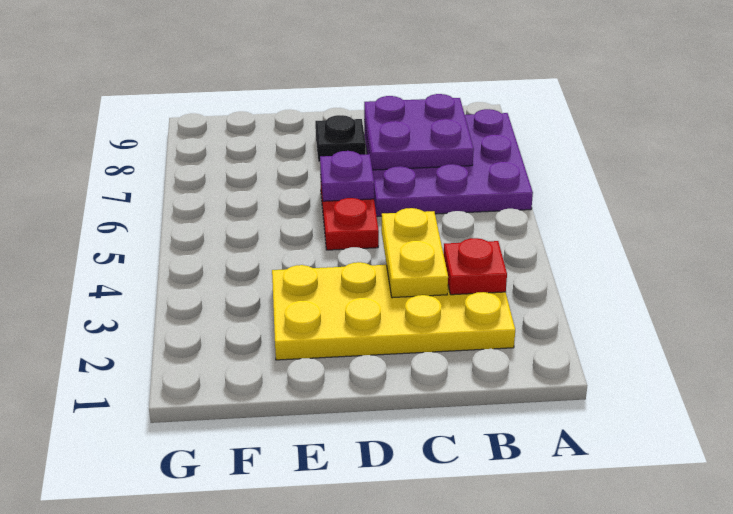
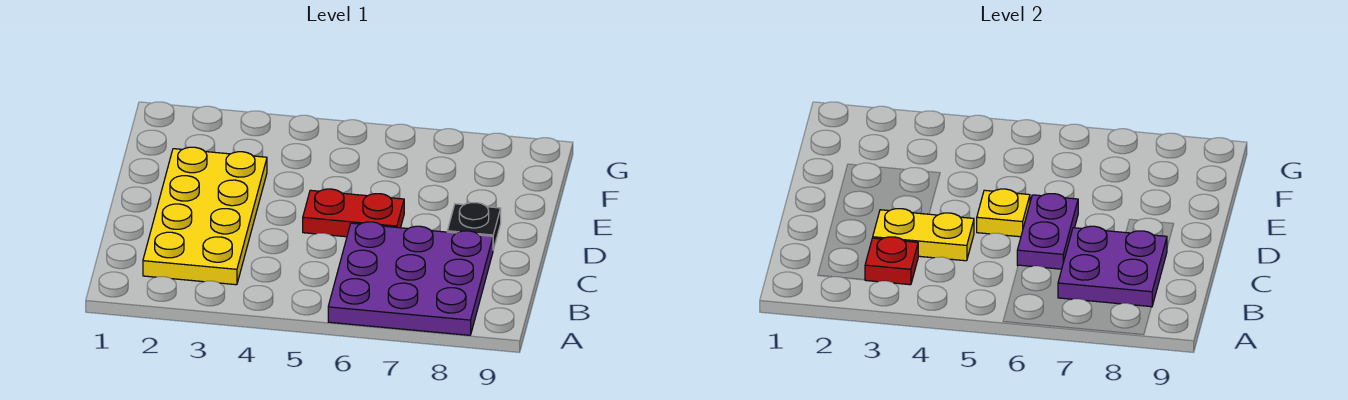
none -> yellow 1x1 plate [977,189,1030,237]
purple 1x1 plate [320,151,374,201] -> purple 1x2 plate [1017,194,1078,269]

